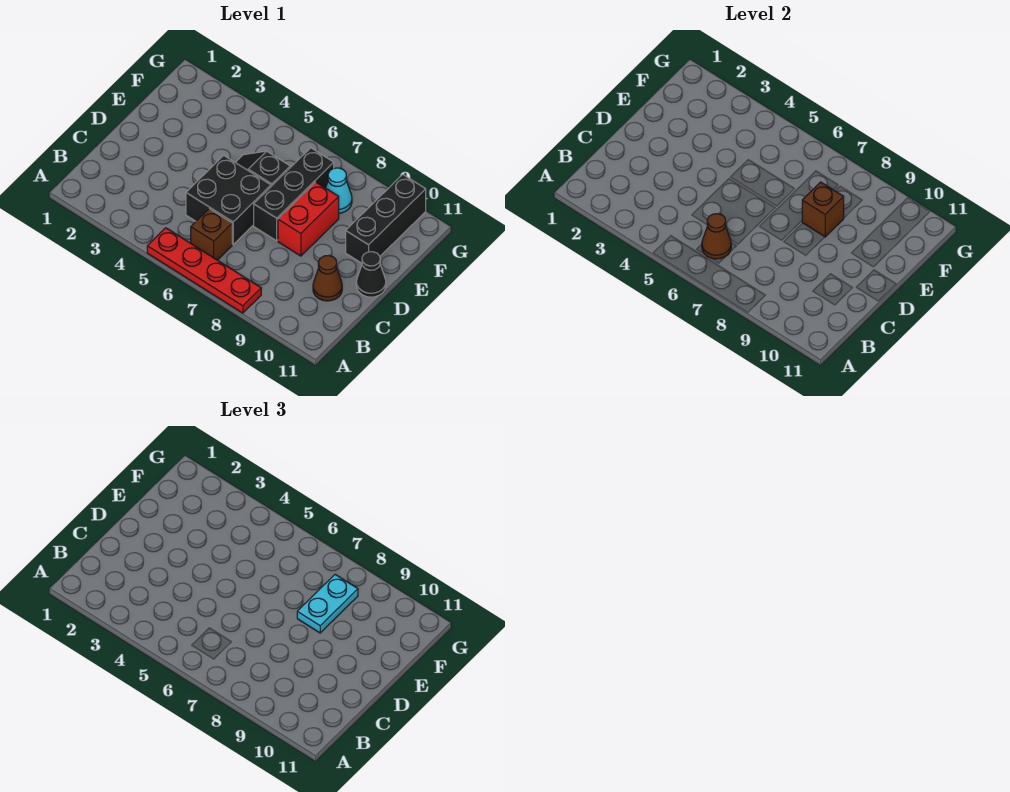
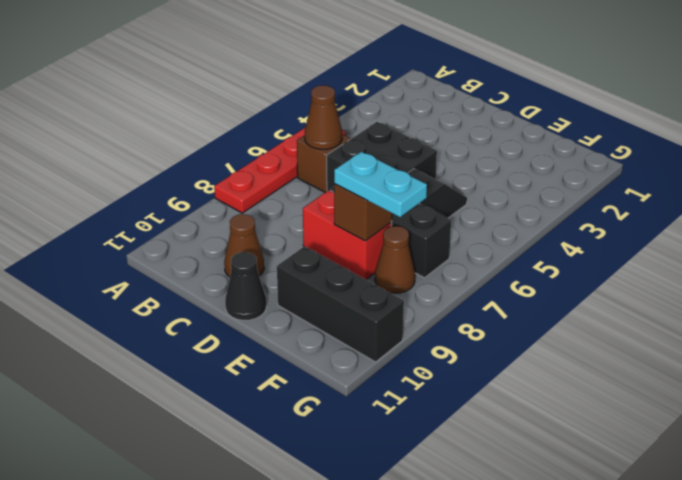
cyan 1x1 cone [326,168,352,213] -> brown 1x1 cone [375,226,415,293]

